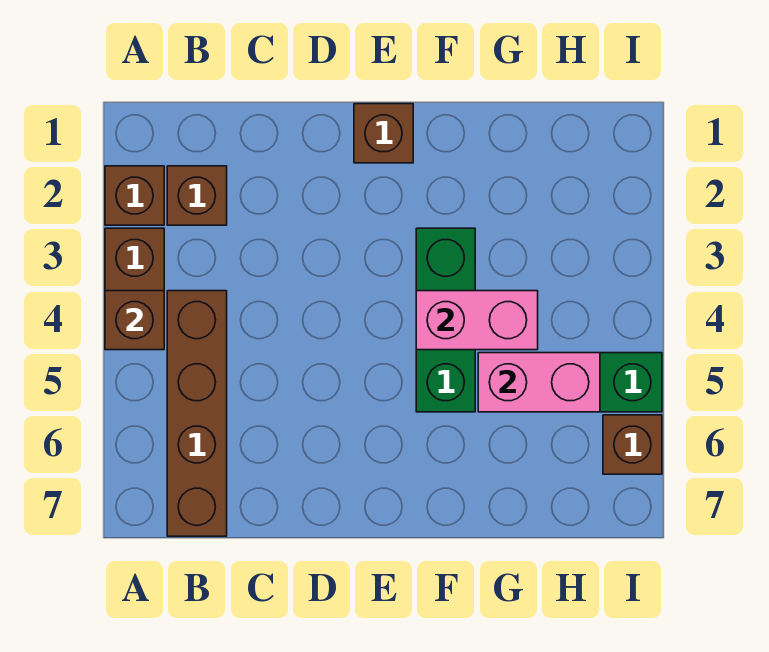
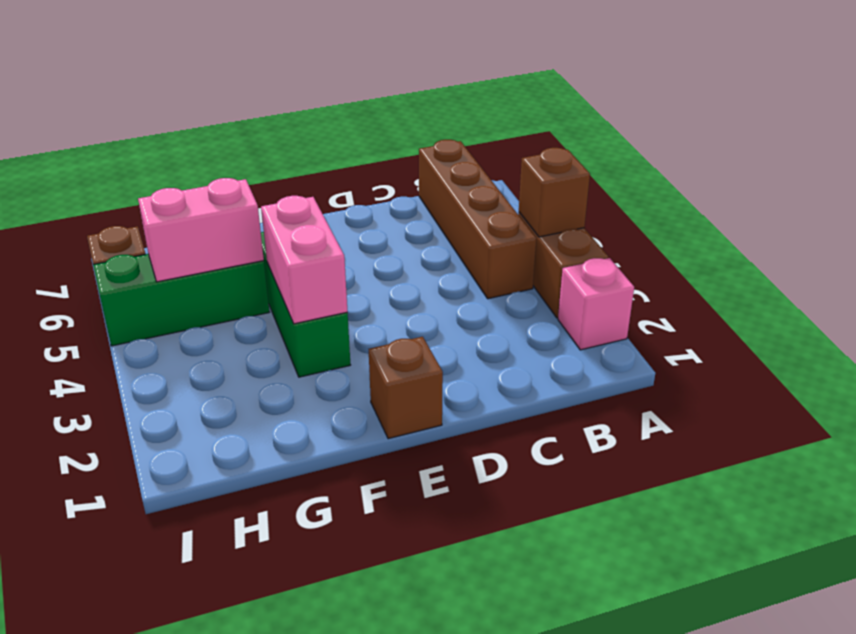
brown 1x1 brick [105,166,164,225] -> pink 1x1 brick [558,258,634,350]
brown 1x1 brick [167,166,227,225] -> none
pink 1x2 brick [416,291,538,350] -> pink 1x2 brick turned to [261,196,348,324]

